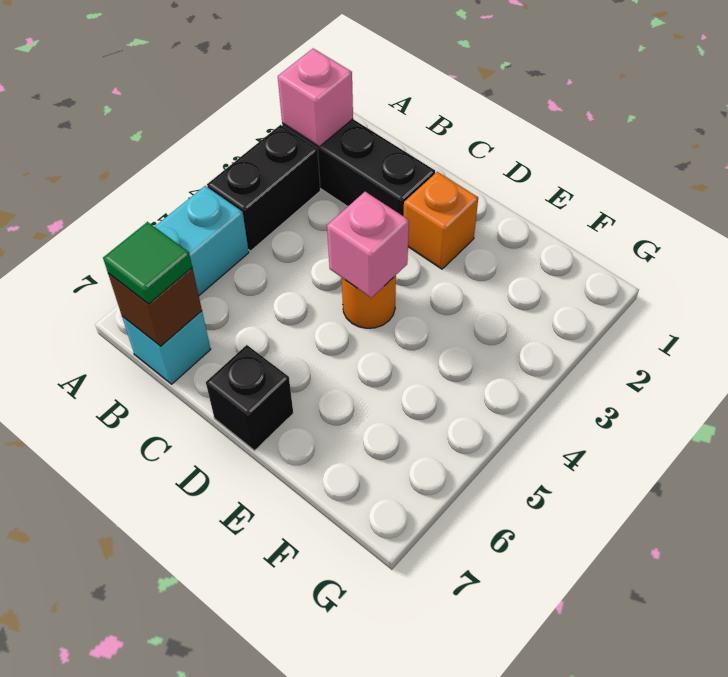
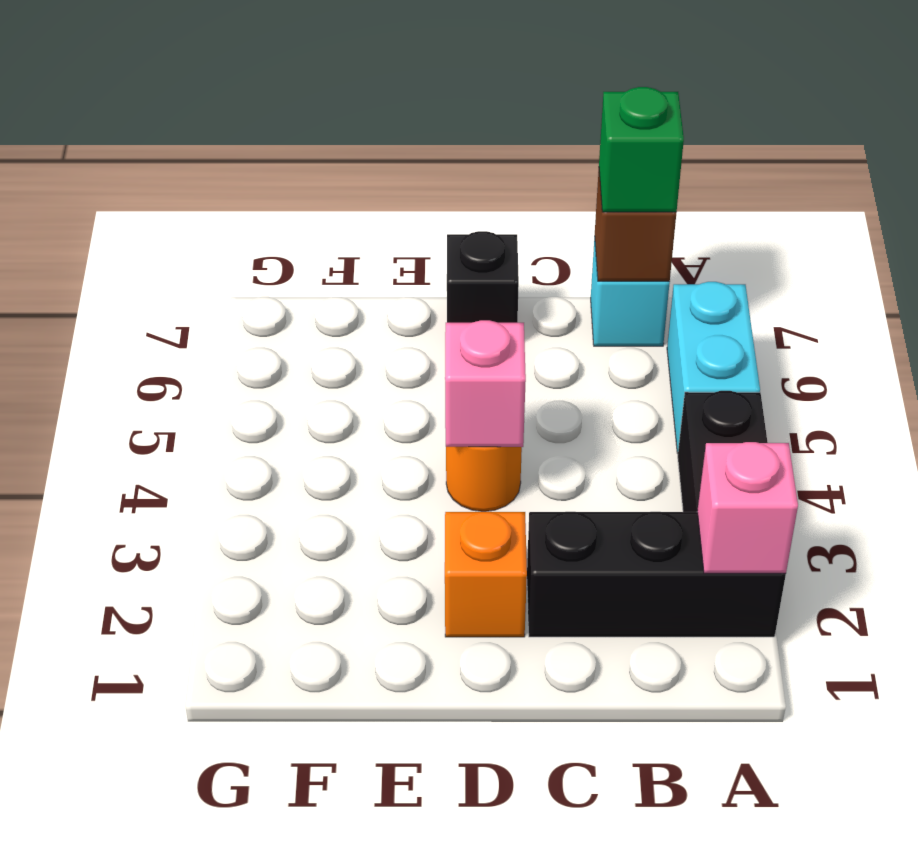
green 1x1 tile [103,222,192,304] -> green 1x1 brick [599,87,684,212]

